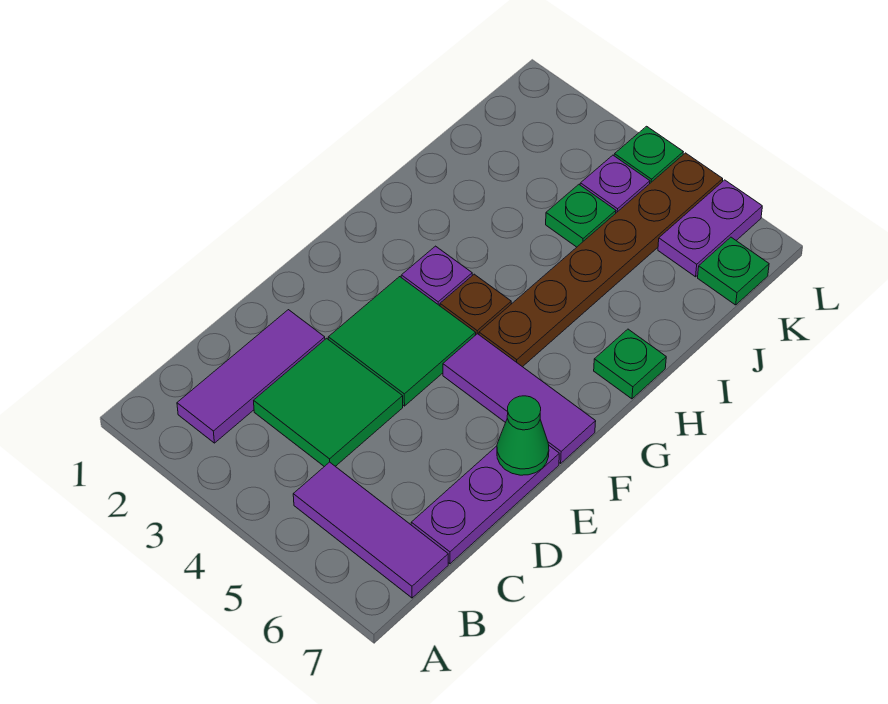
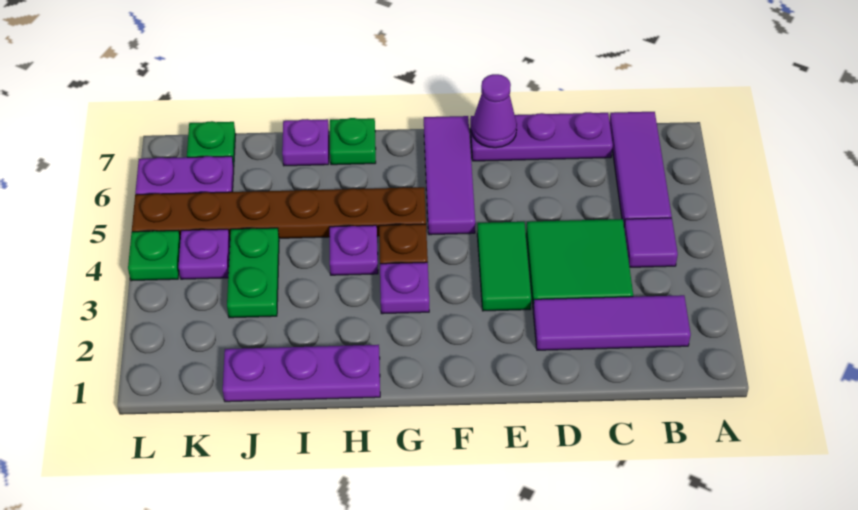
none -> purple 1x1 tile [624,218,678,267]
green 2x2 tile [328,277,476,406] -> green 1x2 tile [477,222,531,311]
green 1x1 cone [497,396,549,475] -> purple 1x1 cone [472,74,517,148]
none -> purple 1x3 plate [223,345,380,402]
none -> purple 1x1 plate [330,225,378,275]
none -> purple 1x1 plate [282,119,329,166]
green 1x1 plate [546,185,616,247] -> green 1x2 plate [227,228,279,318]

